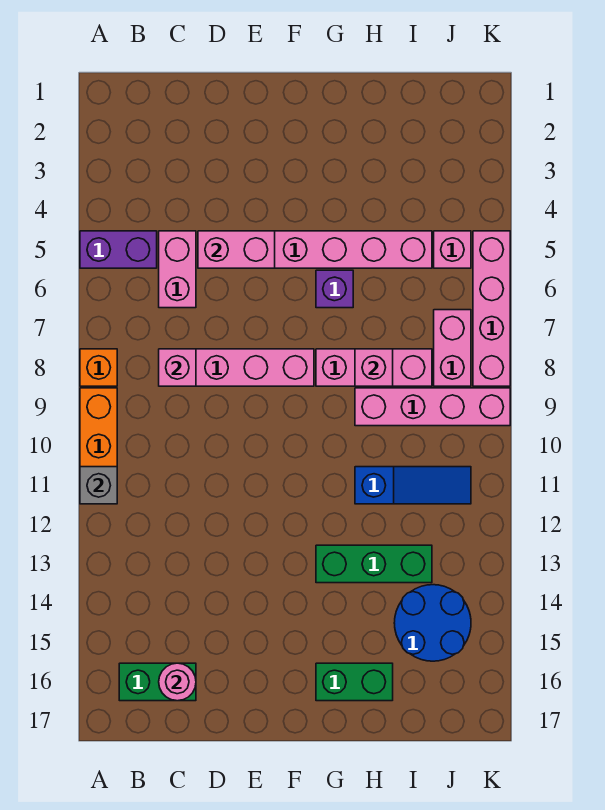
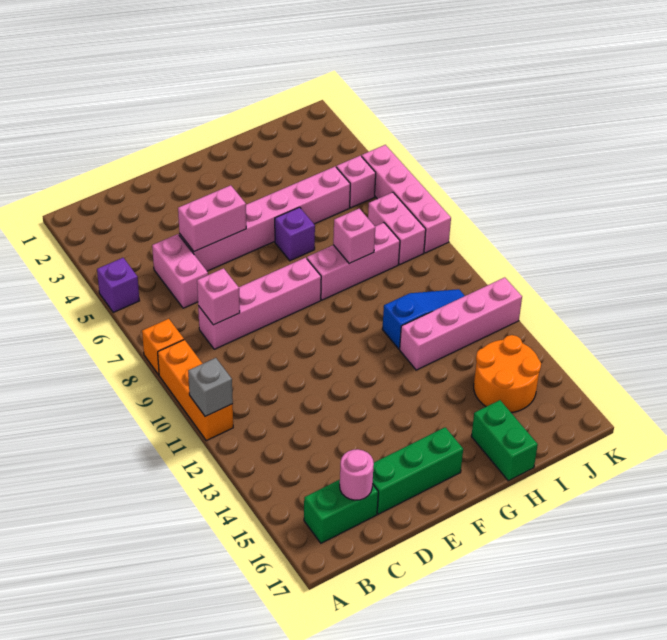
purple 1x2 brick [80,231,157,268] -> purple 1x1 brick [97,258,139,312]
green 1x3 brick [316,545,432,583] -> green 1x3 brick moved to [372,427,463,514]
green 1x2 brick [316,663,393,701] -> green 1x2 brick turned to [471,400,538,481]
pink 1x4 brick [355,388,510,426] -> pink 1x4 brick moved to [400,277,522,370]
blue 2x2 round brick [394,585,471,661] -> orange 2x2 round brick [474,335,541,412]

